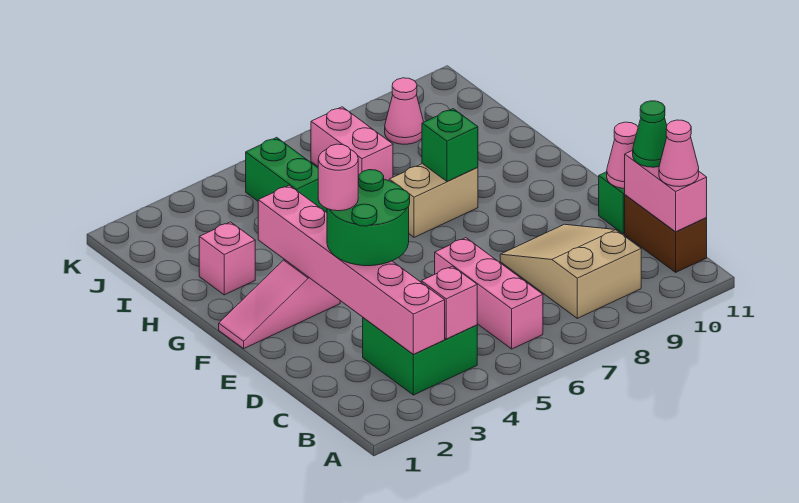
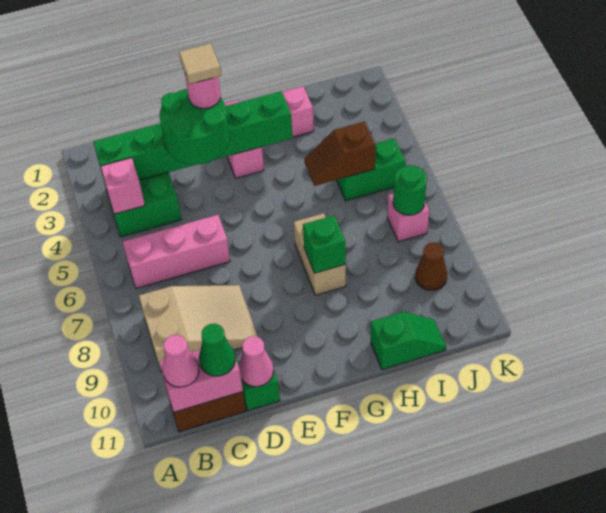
pink 1x6 brick [258,185,445,355] -> green 1x6 brick [93,91,293,180]
none -> tan 1x1 tile [179,43,221,84]
none -> brown 1x2 slope [304,121,376,186]
none -> green 1x2 slope [371,312,446,370]
pink 1x2 brick [311,107,393,181] -> pink 1x1 brick [387,194,429,242]
none -> green 1x1 round brick [393,165,427,215]
pink 1x1 cone [385,78,423,144] -> brown 1x1 cone [415,242,447,290]

